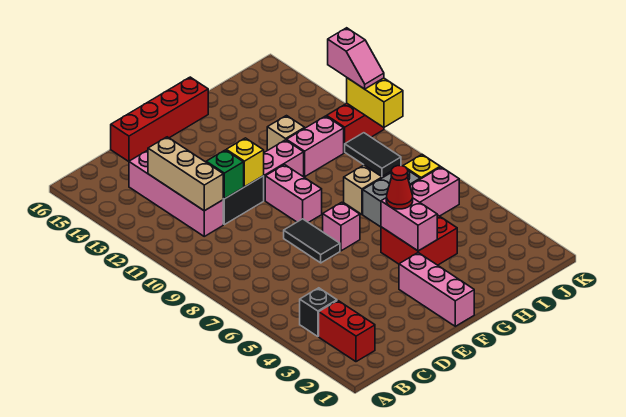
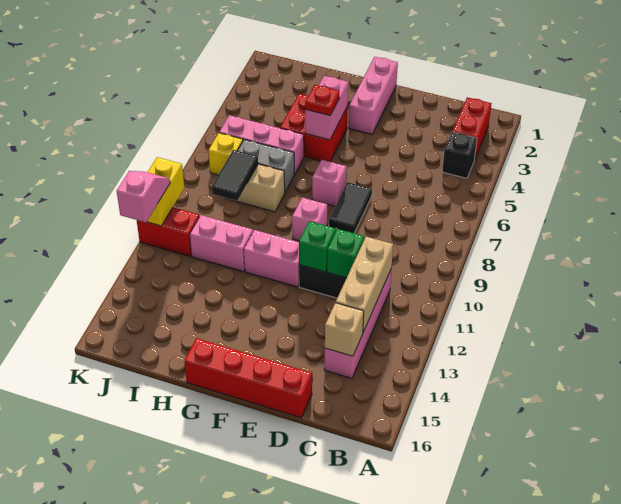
yellow 1x1 brick [226,138,264,187] -> green 1x1 brick [299,221,336,272]
pink 1x2 brick [265,165,322,223] -> pink 1x1 brick [292,198,327,241]
red 1x1 cone [386,166,413,209] -> red 1x1 plate [305,85,339,116]
tan 1x1 brick [267,116,305,150] -> tan 1x1 brick moved to [325,303,364,356]

